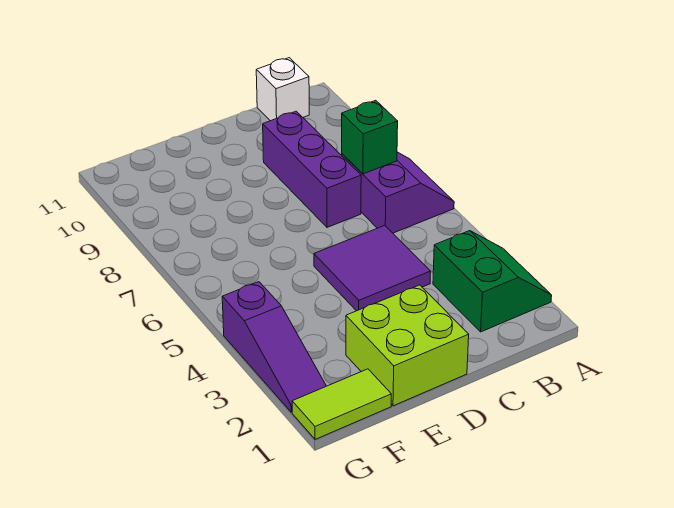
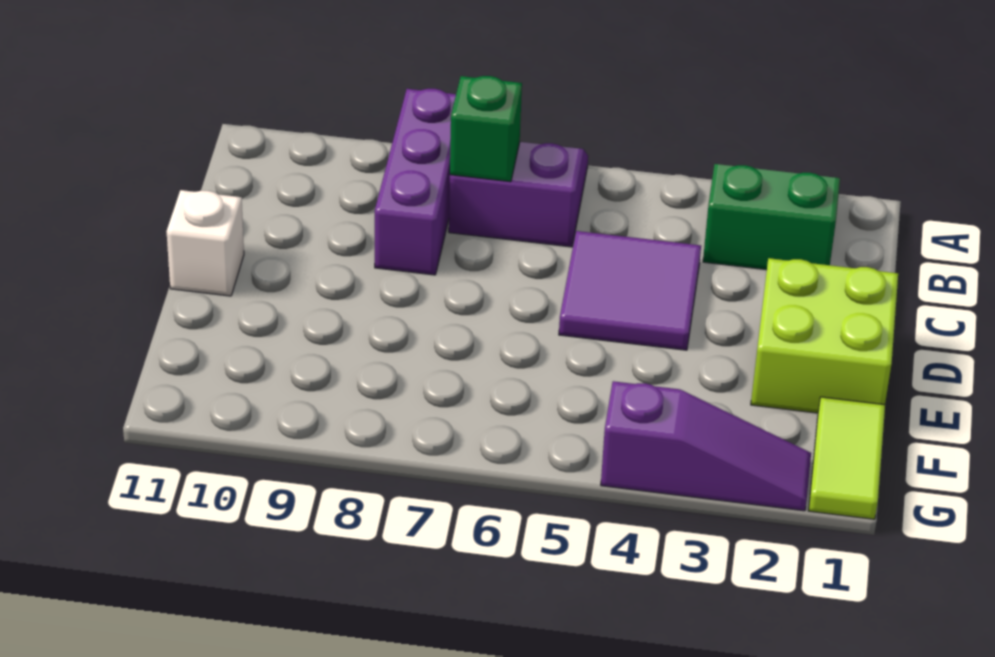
white 1x1 brick [256,58,309,121] -> white 1x1 brick moved to [167,190,244,296]
purple 1x3 brick [263,111,361,227] -> purple 1x3 brick turned to [375,89,456,275]

